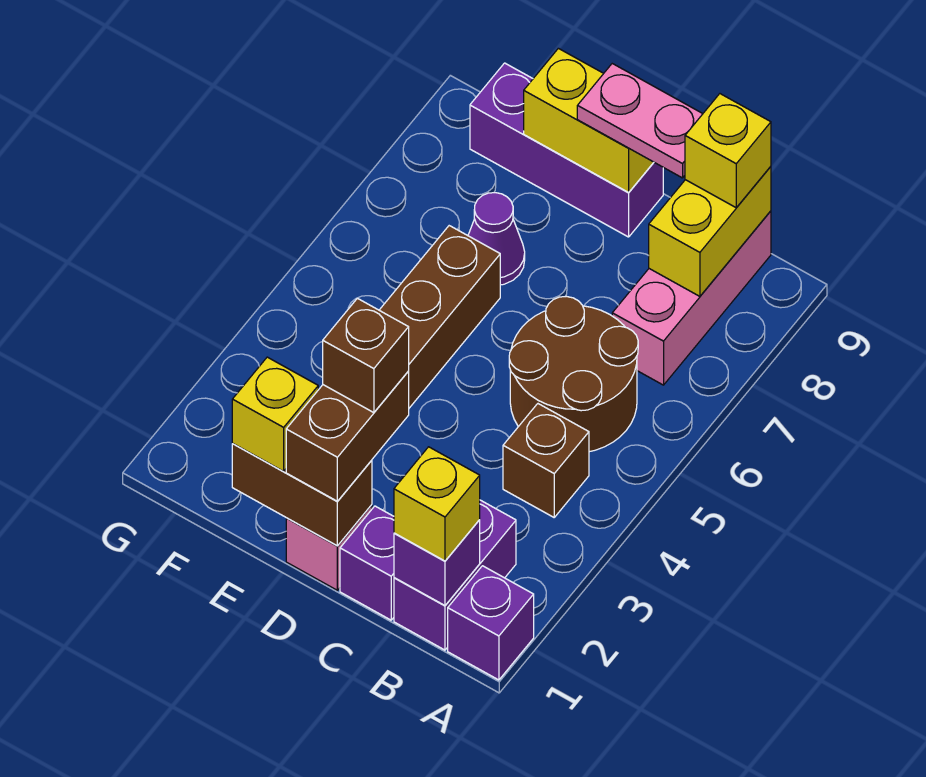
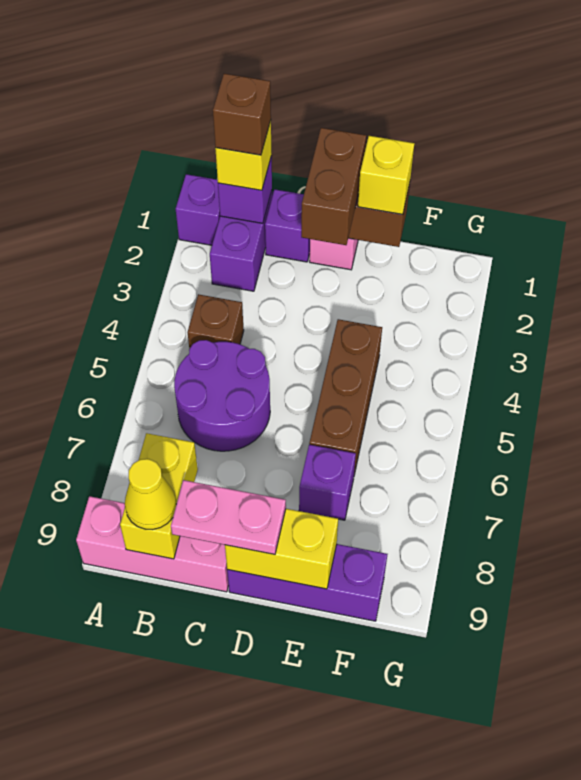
brown 2x2 round brick [509,296,638,452] -> purple 2x2 round brick [174,340,270,451]
pink 1x3 brick [612,211,771,385] -> pink 1x3 brick turned to [76,496,229,592]
yellow 1x1 brick [685,94,771,208] -> yellow 1x1 cone [125,459,176,529]
brown 1x1 brick [323,298,409,413] -> brown 1x1 brick moved to [213,73,271,155]
purple 1x1 cone [468,193,525,285] -> purple 1x1 brick [299,445,356,520]

